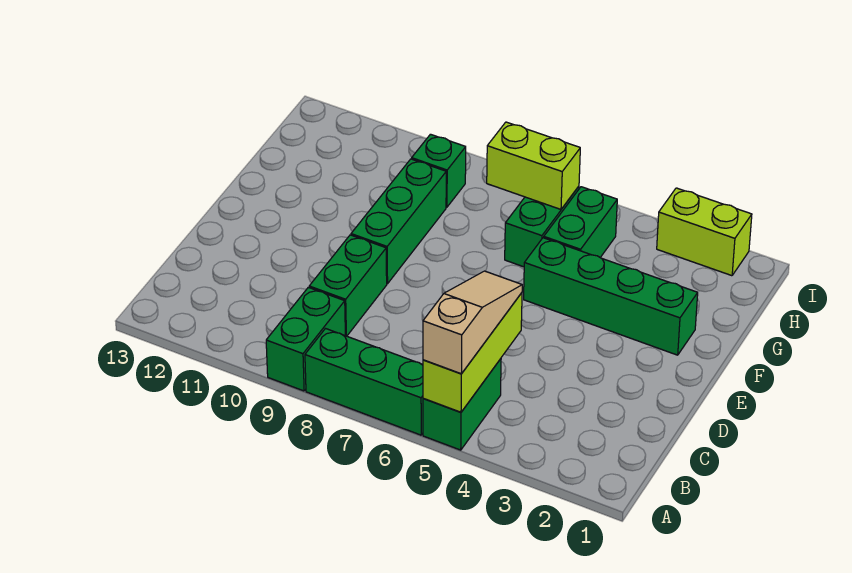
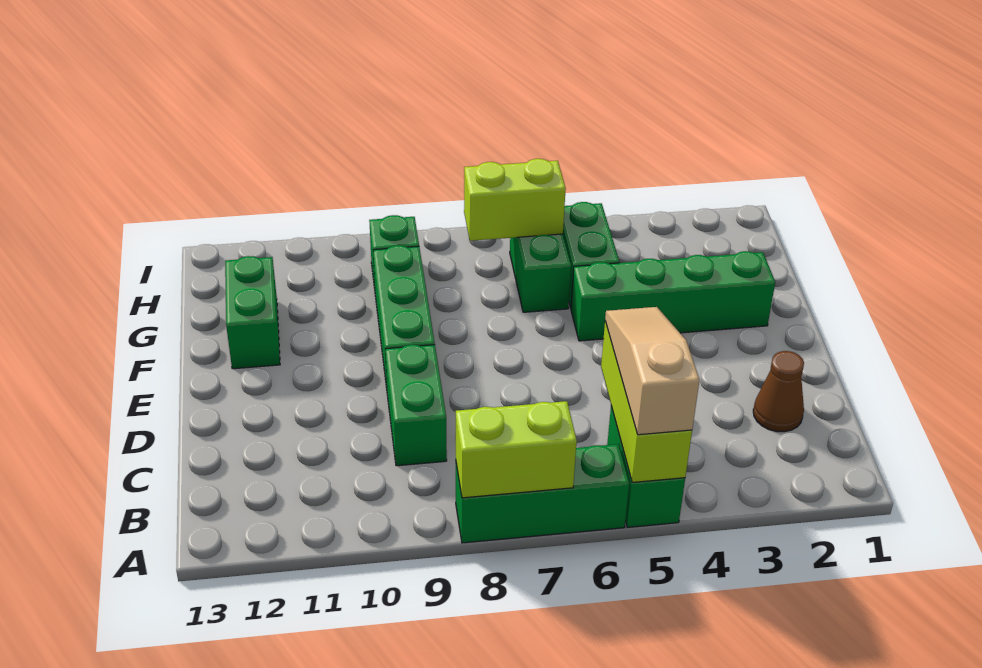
green 1x2 brick [266,287,345,391] -> green 1x2 brick moved to [225,256,280,369]
none -> brown 1x1 cone [753,351,804,432]
lime 1x2 brick [657,188,752,276] -> lime 1x2 brick moved to [455,401,577,498]

